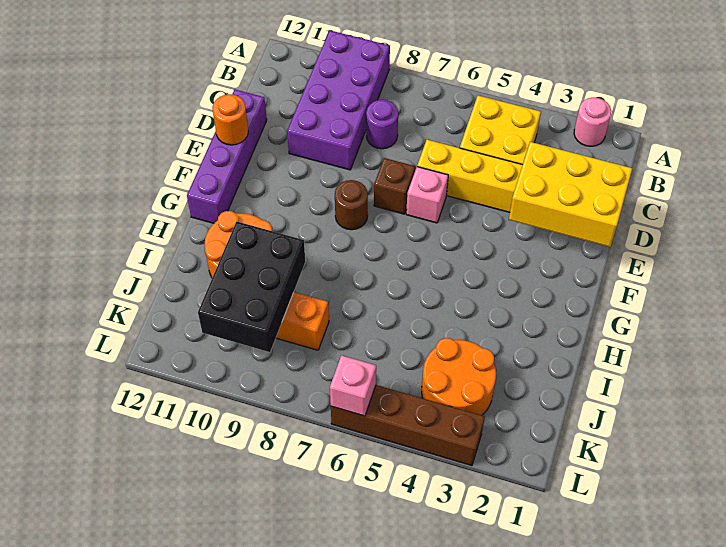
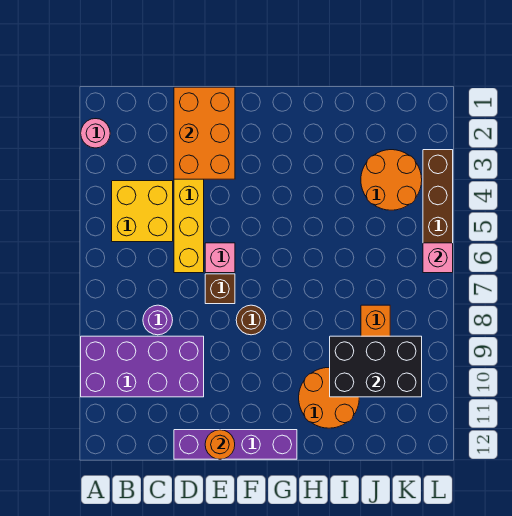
yellow 2x3 brick [509,142,632,247] -> orange 2x3 brick [174,87,235,179]

